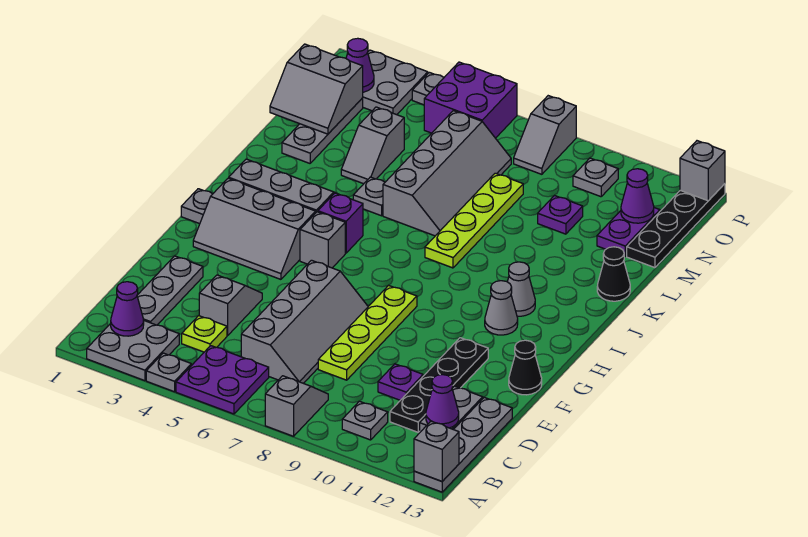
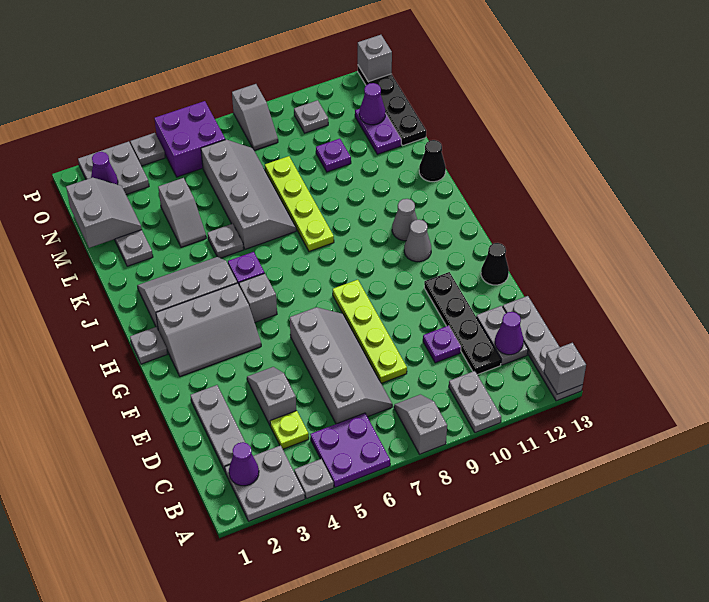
grey 1x1 plate [342,401,388,440] -> grey 1x2 plate [449,371,501,433]
grey 2x2 slope [270,44,363,134] -> grey 2x2 slope turned to [66,178,142,248]

